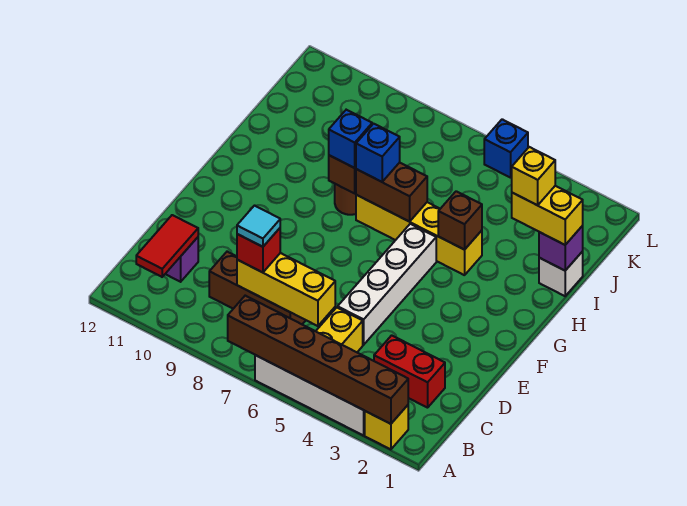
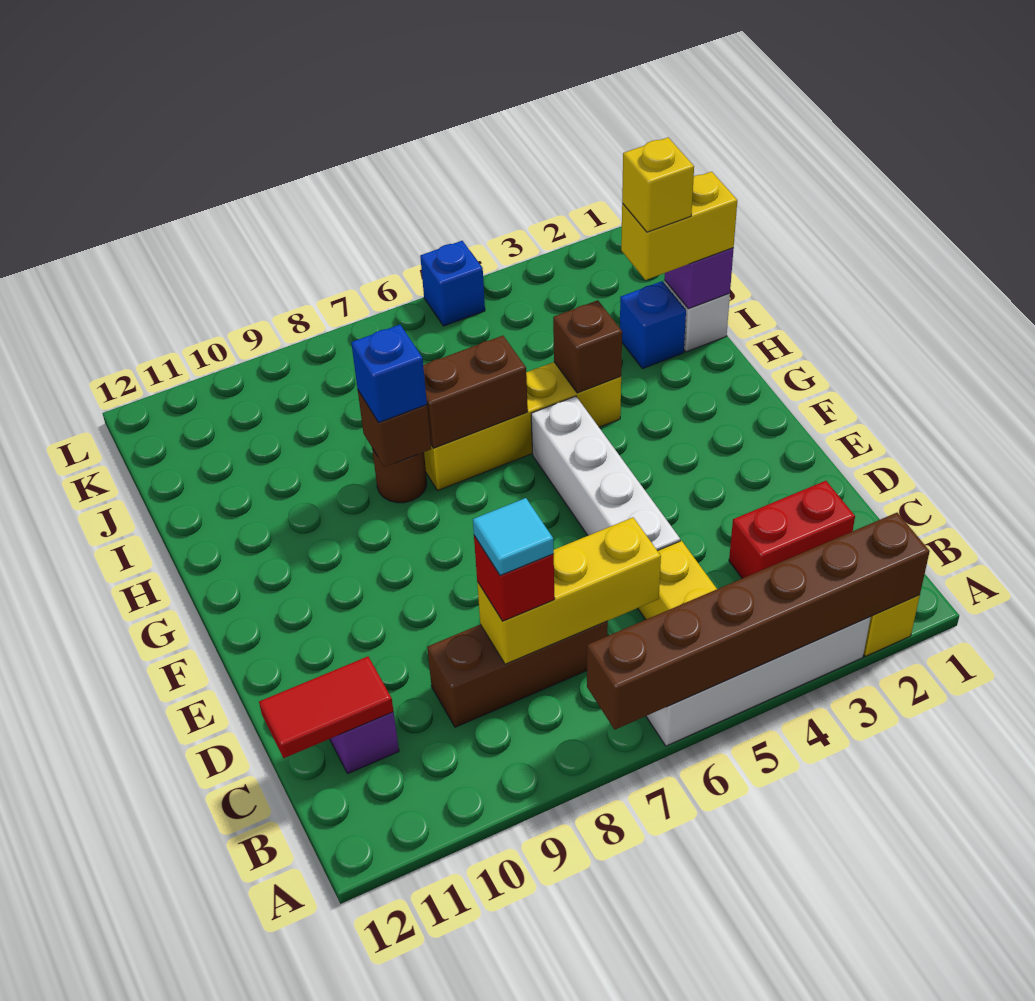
red 1x2 tile [136,215,198,277] -> red 1x2 tile turned to [259,657,394,758]
blue 1x1 brick [356,124,400,182] -> blue 1x1 brick moved to [620,281,686,369]

